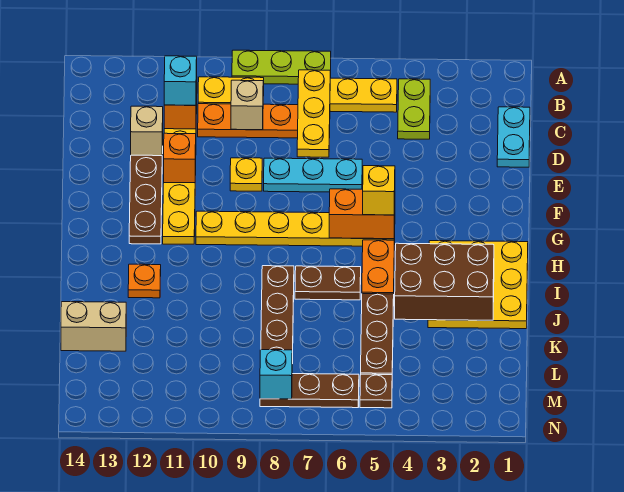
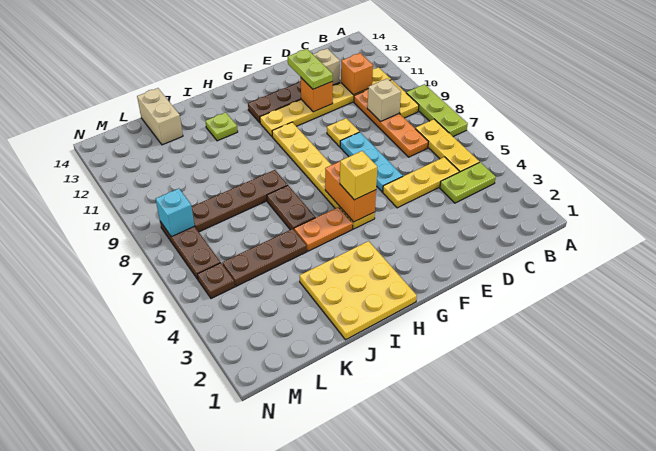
yellow 1x3 plate [297,70,330,157] -> yellow 1x3 plate moved to [383,157,459,208]
cyan 1x2 plate [497,107,530,167] -> none
cyan 1x1 brick [164,56,197,105] -> none
none -> lime 1x2 plate [288,49,333,89]
brown 2x3 brick [395,243,494,320] -> none
orange 1x1 plate [128,264,161,298] -> lime 1x1 plate [205,112,238,141]

